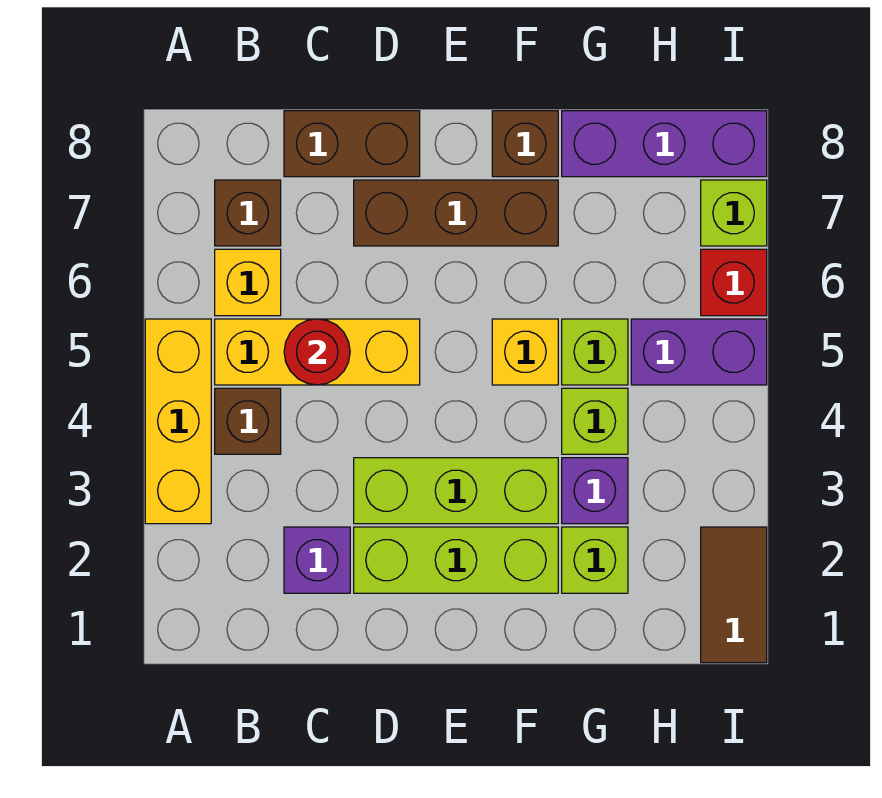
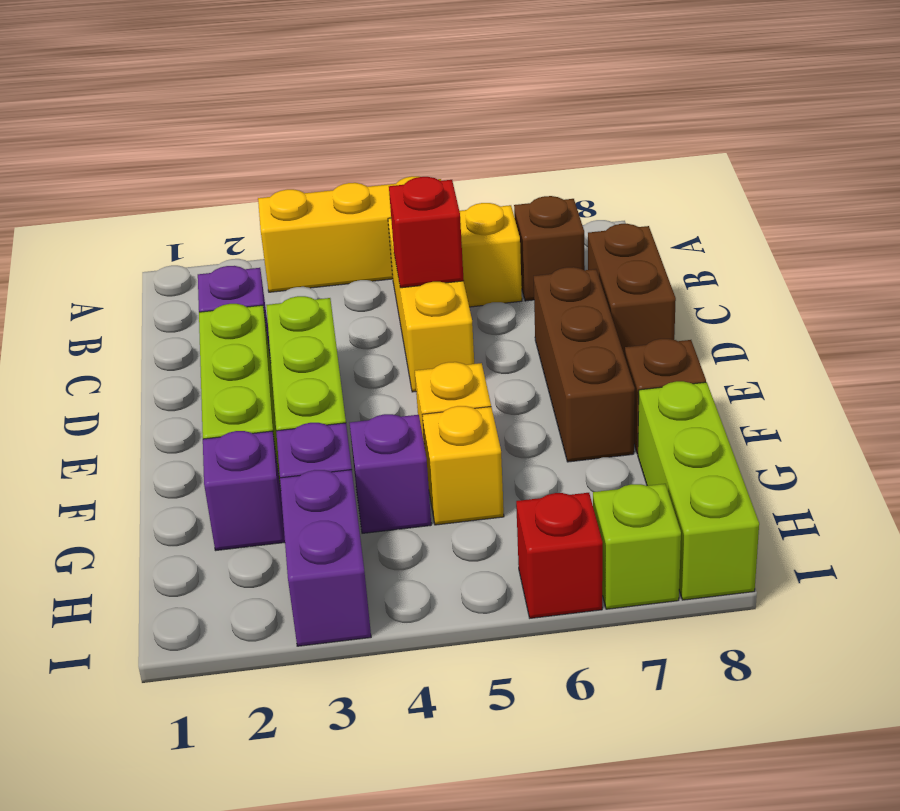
brown 1x1 brick [215,388,281,454] -> none
red 1x1 round brick [284,319,350,385] -> red 1x1 brick [389,177,464,288]
lime 1x1 brick [562,527,628,593] -> purple 1x1 brick [203,431,285,551]
lime 1x1 brick [562,388,628,454] -> purple 1x1 brick [350,414,431,533]
lime 1x1 brick [562,319,628,385] -> yellow 1x1 brick [422,406,504,525]
purple 1x3 brick [562,111,767,177] -> lime 1x3 brick [638,381,759,600]
purple 1x2 brick [631,319,767,385] -> purple 1x2 brick moved to [280,470,371,646]
brown 1x2 tile [701,527,767,663] -> none

